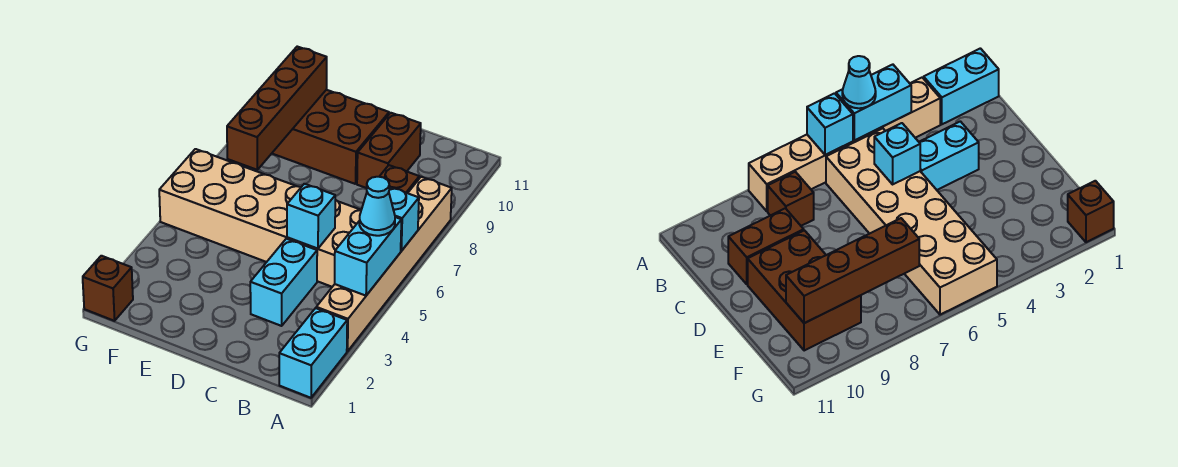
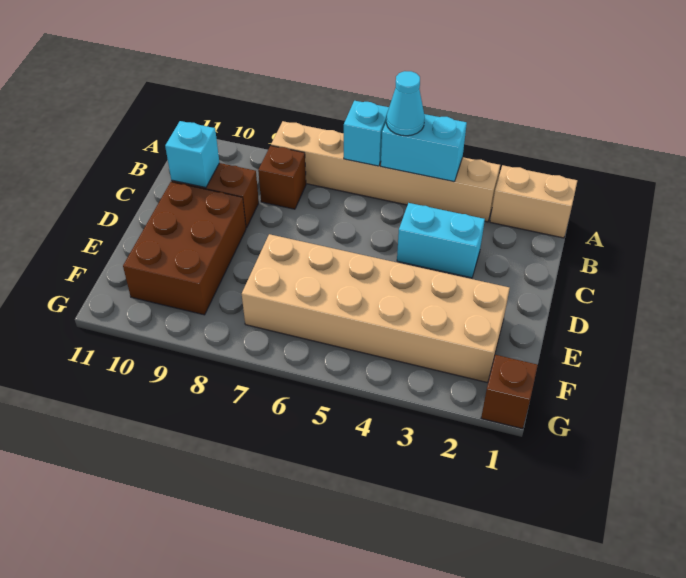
cyan 1x2 brick [279,308,347,398] -> tan 1x2 brick [490,165,577,238]
tan 2x6 brick [159,149,361,287] -> tan 2x6 brick turned to [242,234,510,383]
cyan 1x1 brick [287,184,335,249] -> cyan 1x1 brick moved to [165,121,219,188]
brown 1x4 brick [227,47,327,170] -> none

